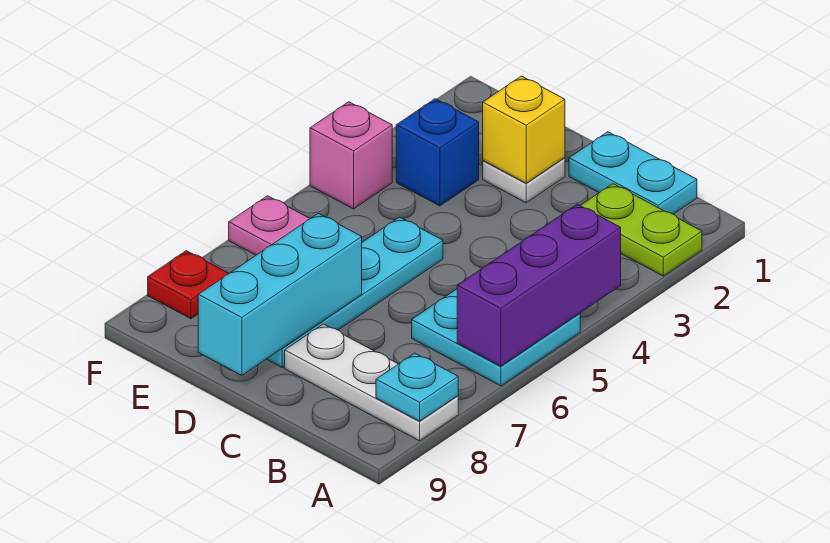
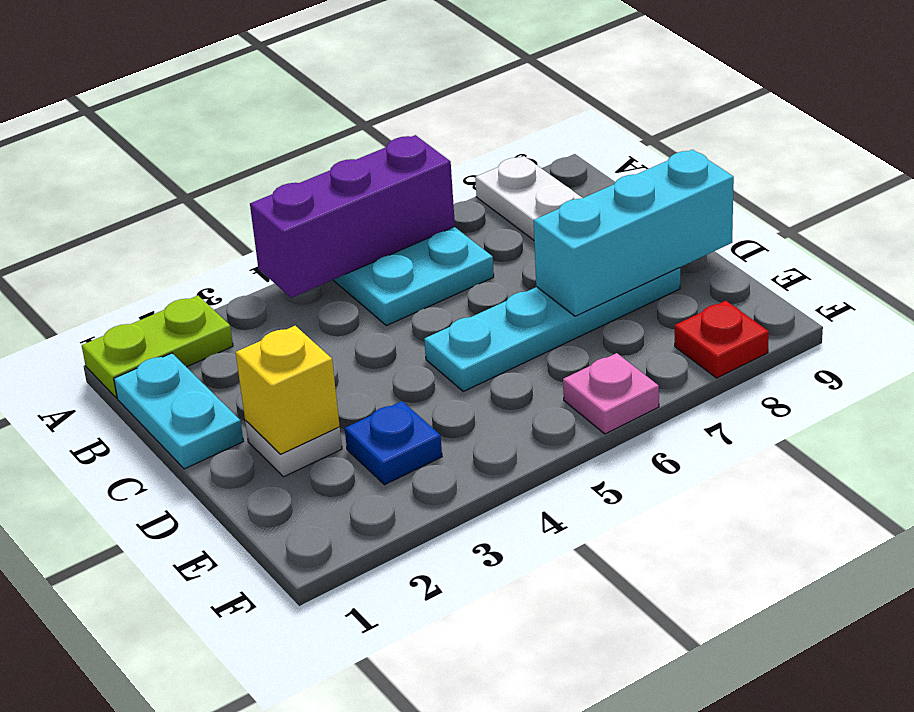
lime 1x2 plate [580,184,702,276] -> lime 1x2 plate turned to [82,296,233,398]
cyan 1x1 plate [376,353,458,421] -> none
blue 1x1 brick [396,99,479,206] -> blue 1x1 plate [345,401,442,485]
pink 1x1 brick [310,102,392,209] -> none

